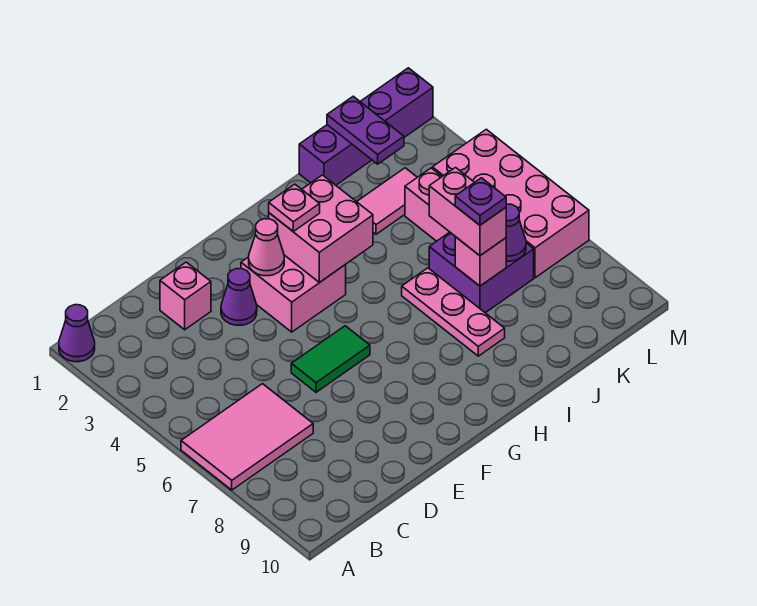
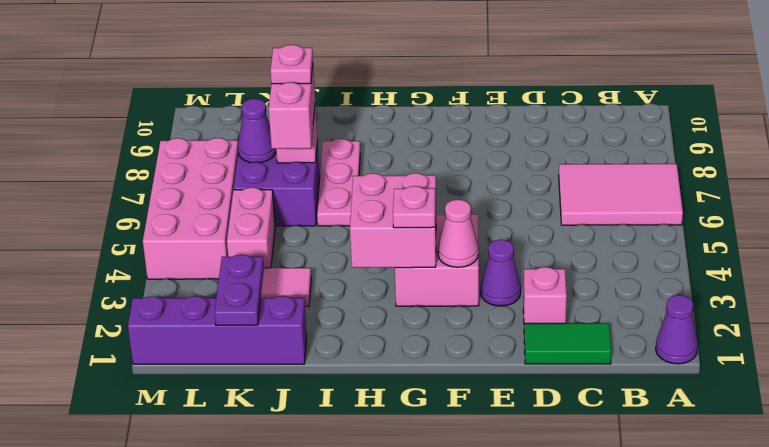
green 1x2 tile [291,326,370,392] -> green 1x2 tile moved to [524,323,612,364]
purple 1x1 plate [455,178,506,225] -> pink 1x1 plate [270,45,313,84]

